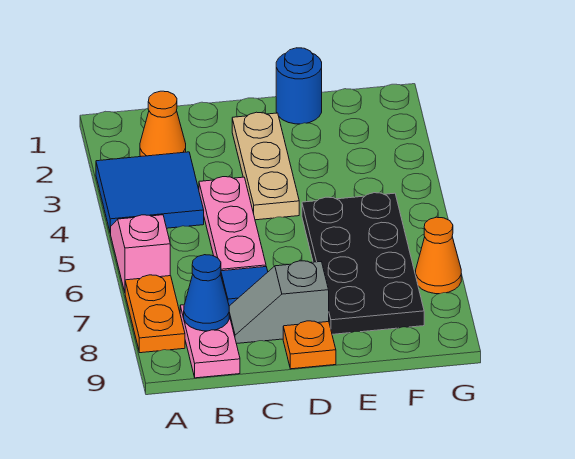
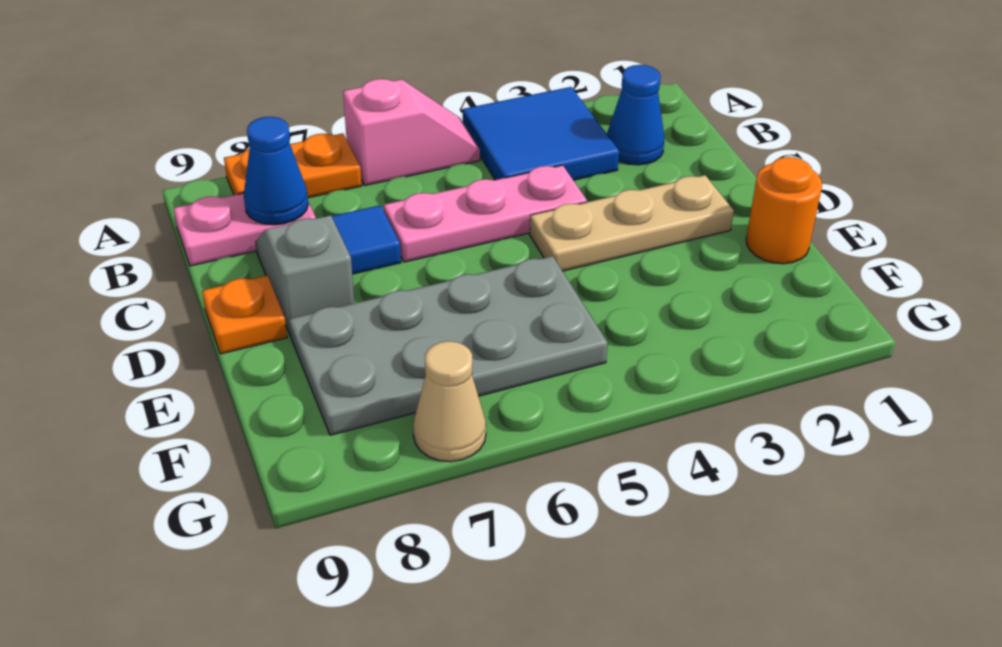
orange 1x1 cone [140,91,186,156] -> blue 1x1 cone [607,65,664,165]
blue 1x1 round brick [276,48,322,124] -> orange 1x1 round brick [746,157,822,264]
black 2x4 plate [302,193,424,334] -> grey 2x4 plate [289,256,608,435]
orange 1x1 cone [416,217,461,294] -> tan 1x1 cone [413,341,486,462]

